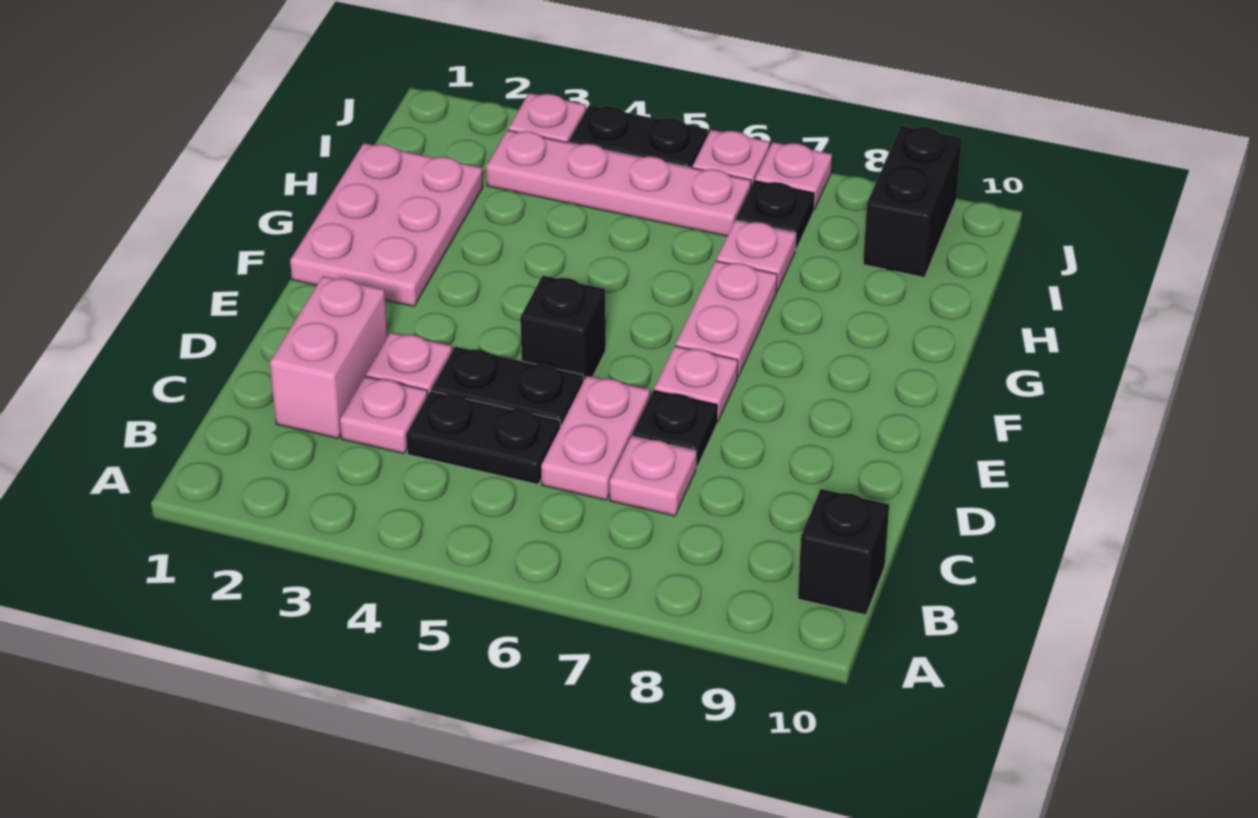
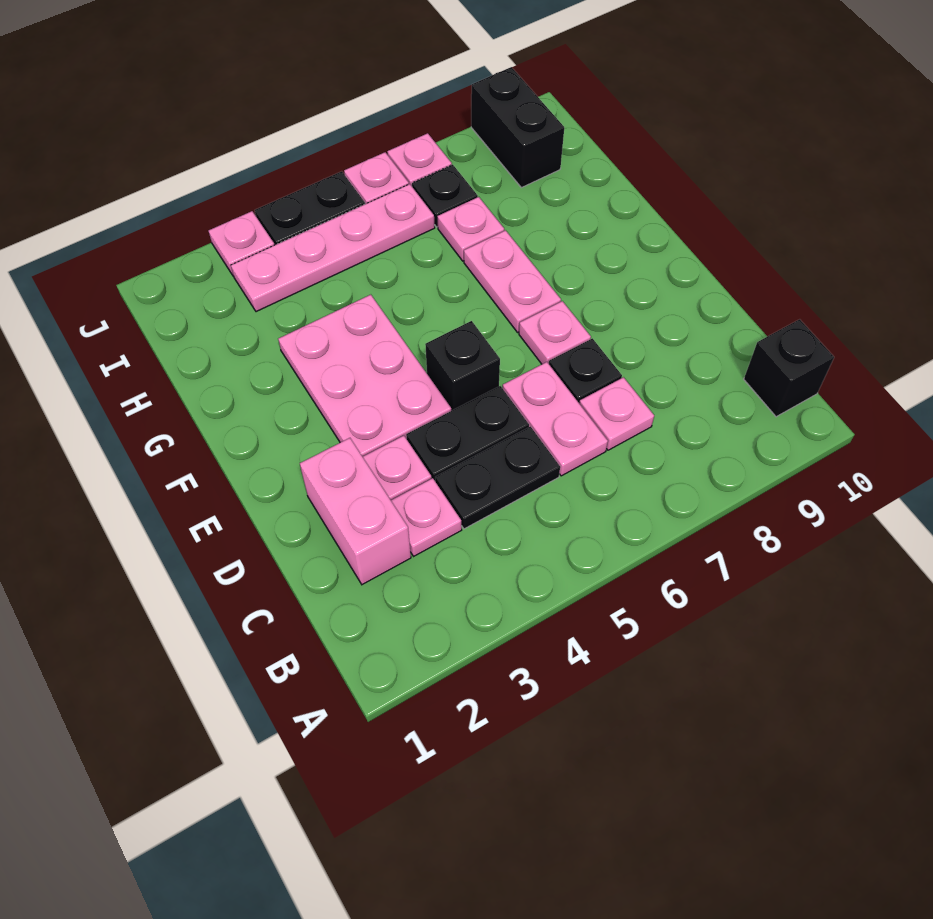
pink 2x3 plate [290,143,483,306] -> pink 2x3 plate moved to [278,295,451,457]

